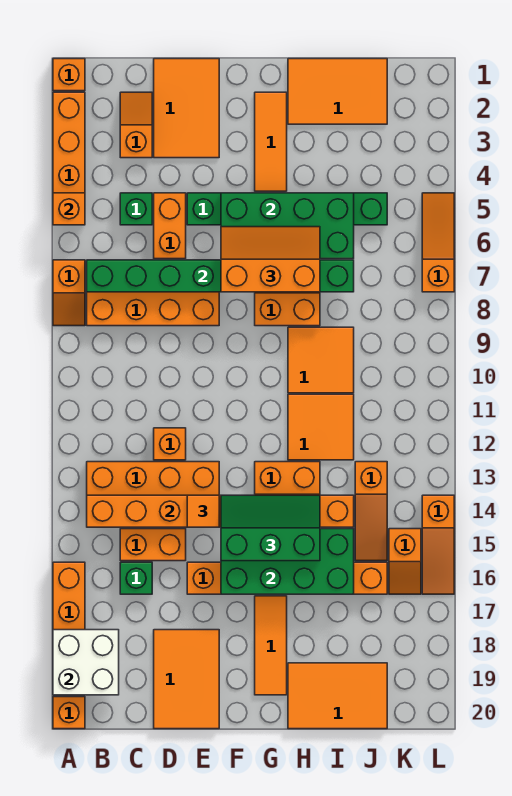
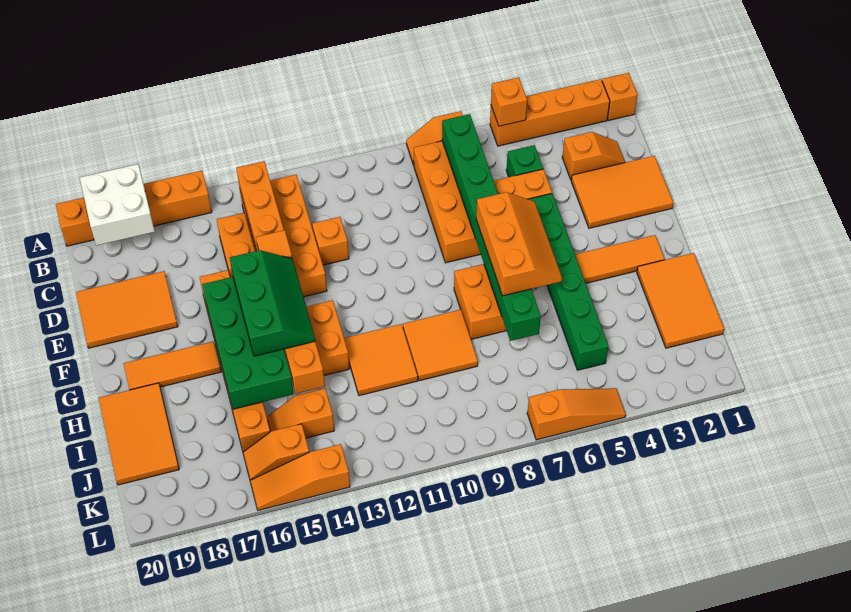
green 1x1 brick [120,562,152,594] -> none
green 2x4 brick [221,193,354,259] -> none
orange 1x3 slope [355,462,387,561] -> orange 1x2 slope [267,388,334,438]

